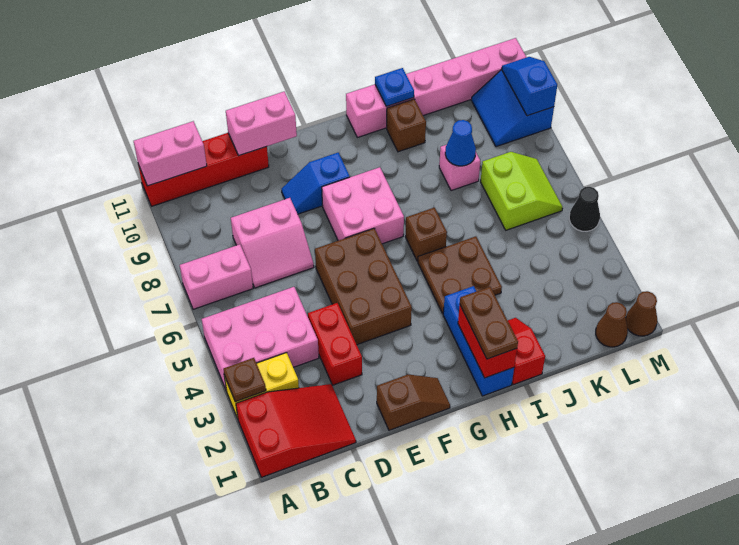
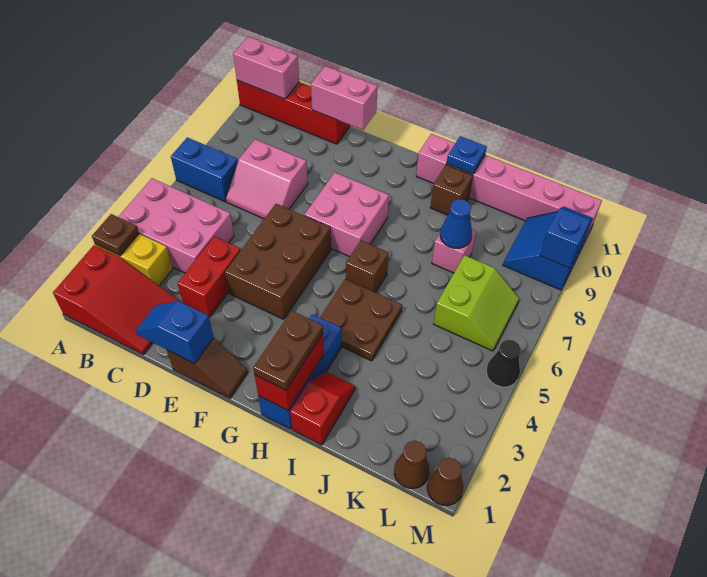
pink 1x2 brick [180,244,253,309] -> blue 1x2 brick [171,137,238,202]
blue 1x2 slope [282,153,350,214] -> blue 1x2 slope moved to [136,301,214,364]

